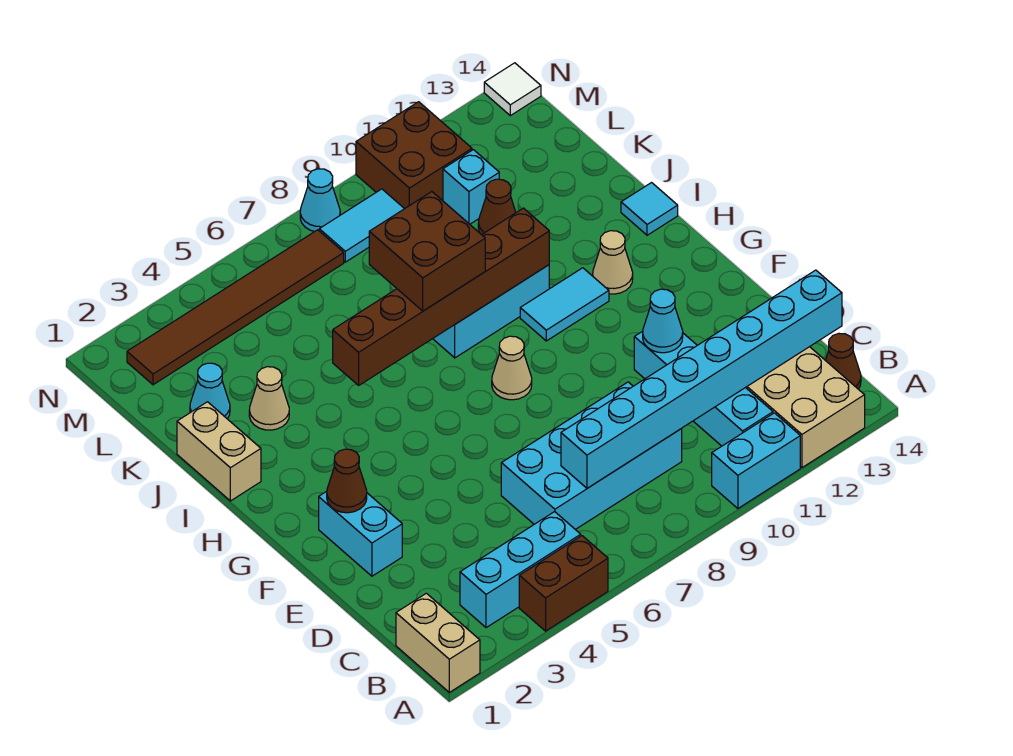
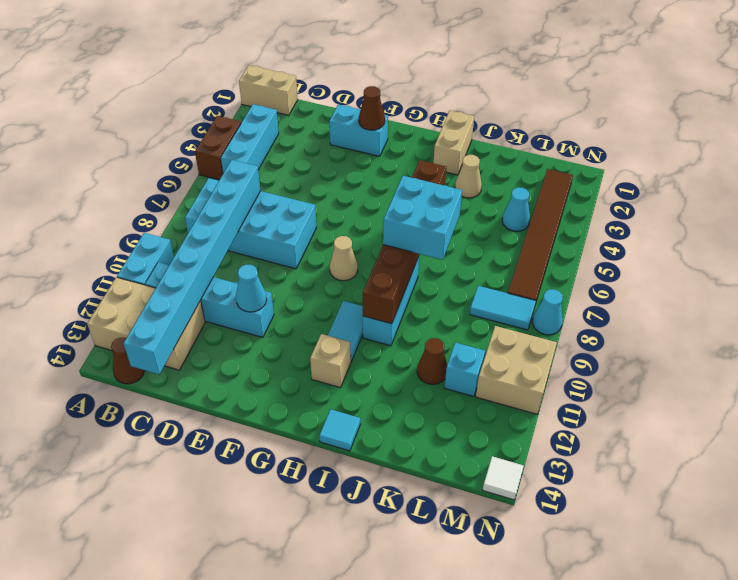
cyan 2x4 brick [501,382,682,529] -> cyan 2x4 brick turned to [185,178,316,269]
tan 1x1 cone [593,231,633,294] -> tan 1x1 brick [310,334,351,388]
tan 1x2 brick [177,402,261,501] -> tan 1x2 brick turned to [433,111,474,175]
brown 2x2 brick [369,192,485,311] -> cyan 2x2 brick [383,176,462,260]
cyan 1x1 cone [190,363,230,419] -> cyan 1x1 cone moved to [502,187,530,231]
cyan 1x2 tile [319,189,404,262] -> cyan 1x2 tile turned to [470,286,536,330]
brown 2x2 brick [356,102,472,209] -> tan 2x2 brick [476,326,557,414]

